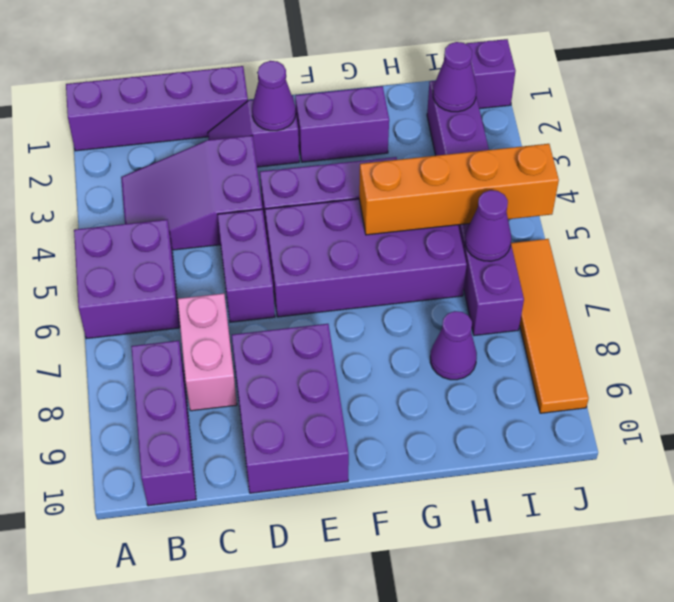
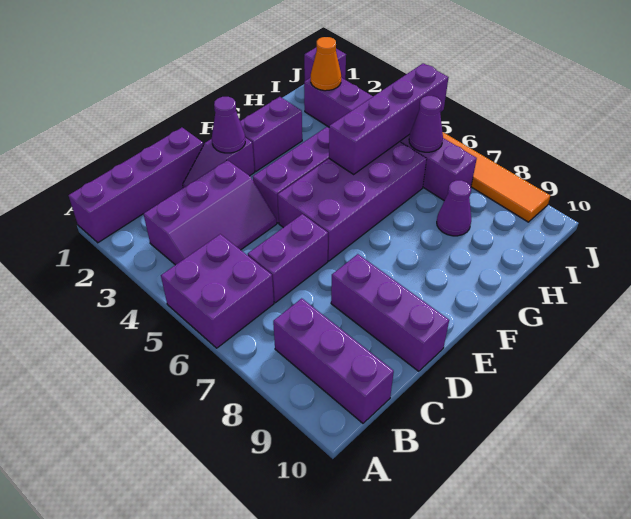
purple 2x3 slope [121,135,263,250] -> purple 2x3 slope turned to [144,160,277,265]
pink 1x2 brick [178,293,237,411] -> none
purple 1x2 brick [218,209,275,322] -> purple 1x2 brick turned to [248,214,328,303]
purple 2x3 brick [232,324,349,493] -> purple 1x3 brick [331,254,449,371]
orange 1x4 brick [359,144,559,235] -> purple 1x4 brick [329,63,449,174]
purple 1x1 cone [433,42,476,112] -> orange 1x1 cone [311,37,341,91]

